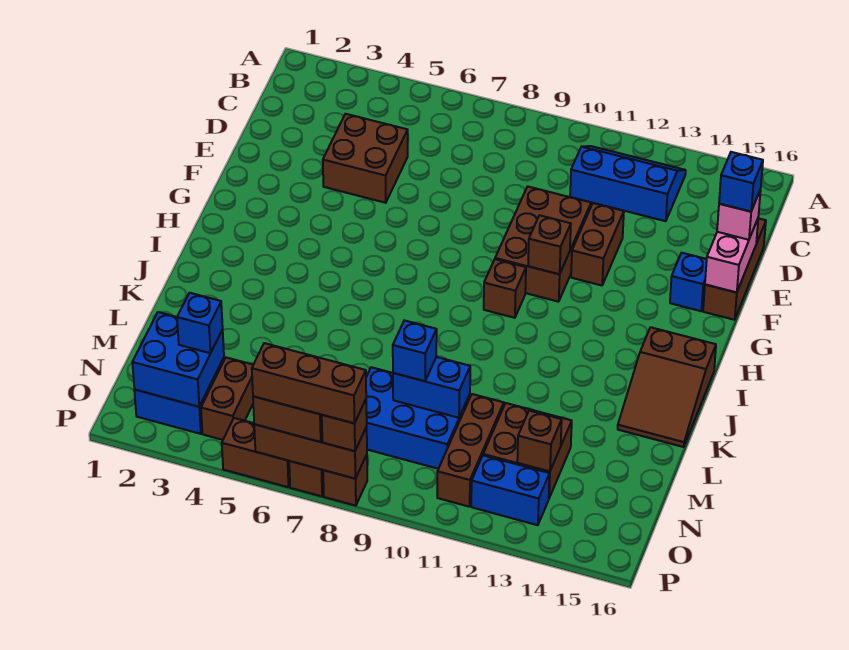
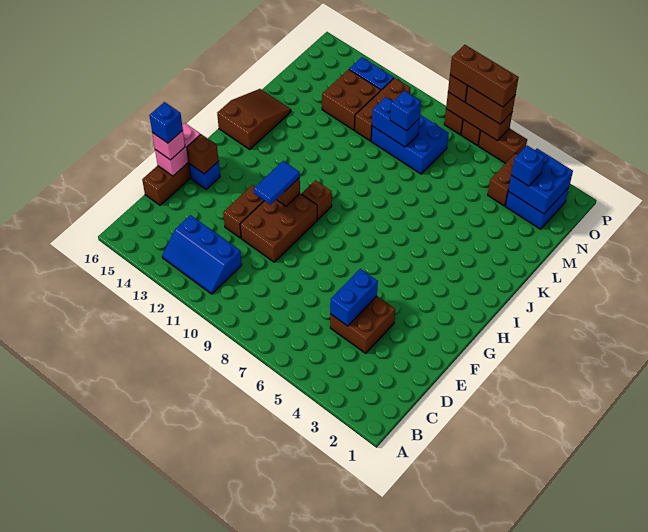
none -> blue 1x2 brick [330,269,378,326]
none -> blue 1x2 tile [254,161,300,205]
brown 1x1 brick [517,411,562,472] -> brown 1x1 brick moved to [187,134,219,174]

